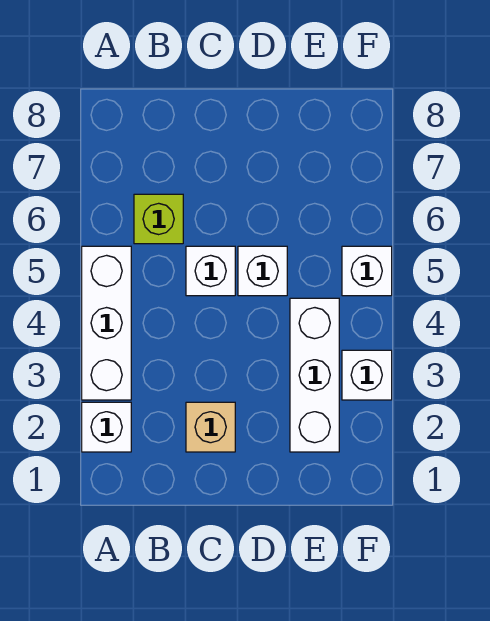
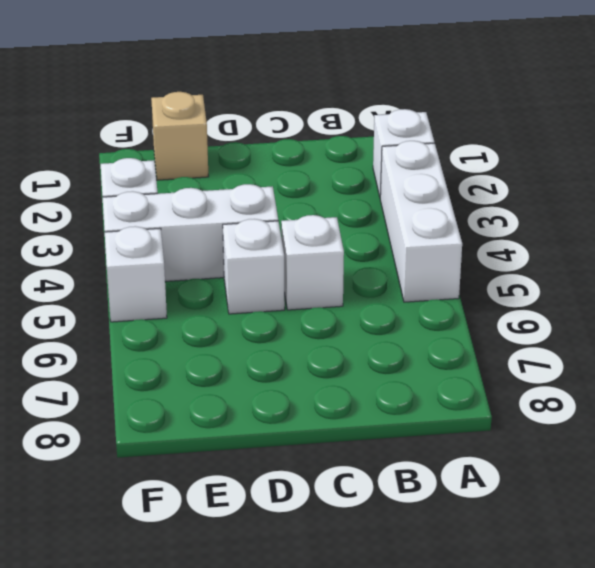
lime 1x1 brick [134,194,183,244] -> none
tan 1x1 brick [186,402,235,452] -> tan 1x1 brick moved to [151,92,209,180]
white 1x3 brick [290,298,339,452] -> white 1x3 brick turned to [103,184,278,281]

